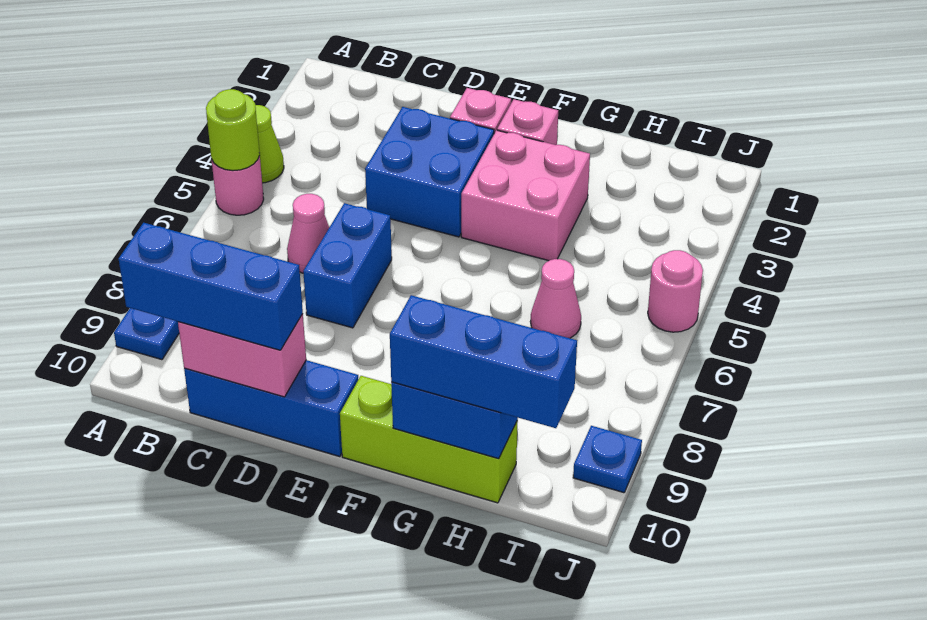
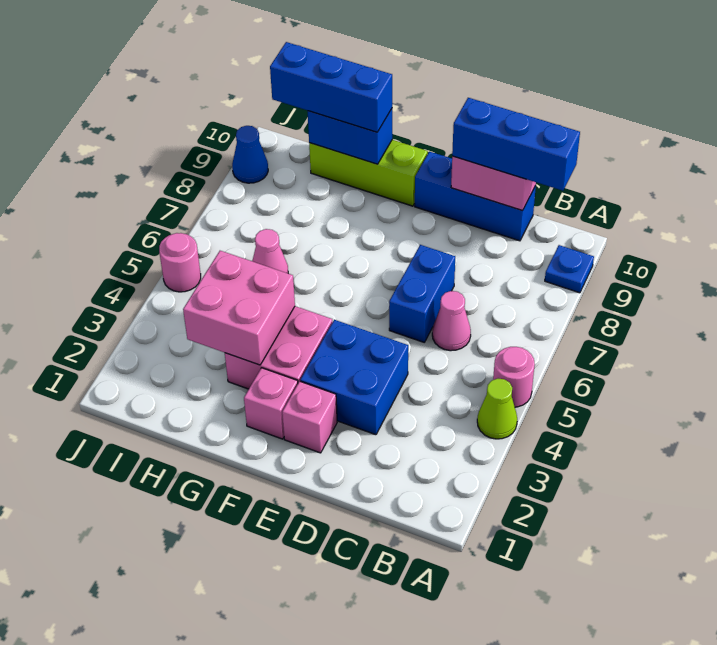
lime 1x1 round brick [206,89,260,171] -> none
none -> pink 2x2 brick [183,251,295,365]
blue 1x1 plate [573,426,642,493] -> blue 1x1 cone [232,126,268,183]

